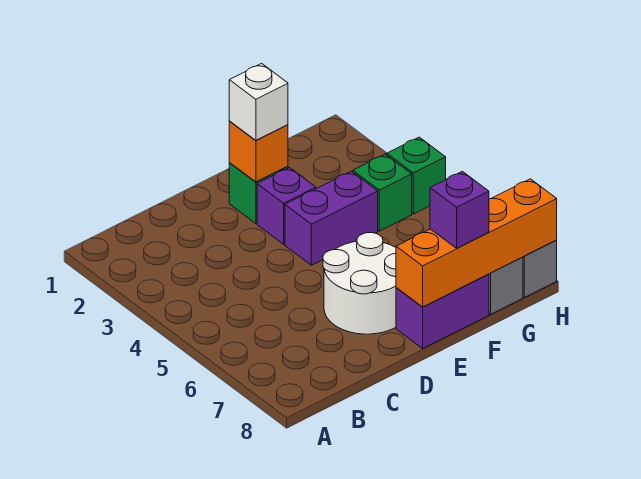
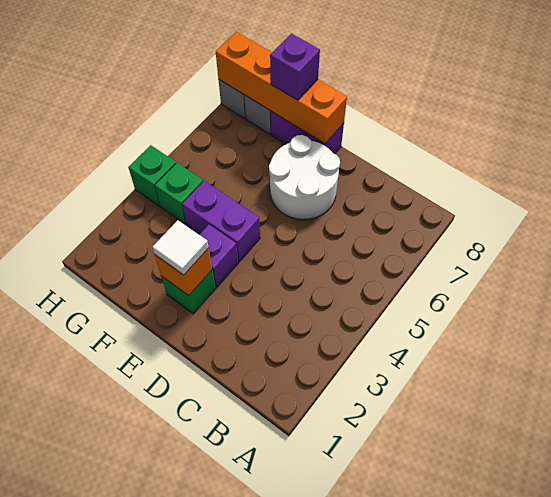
white 1x1 brick [229,63,288,140] -> white 1x1 tile [152,220,209,275]

